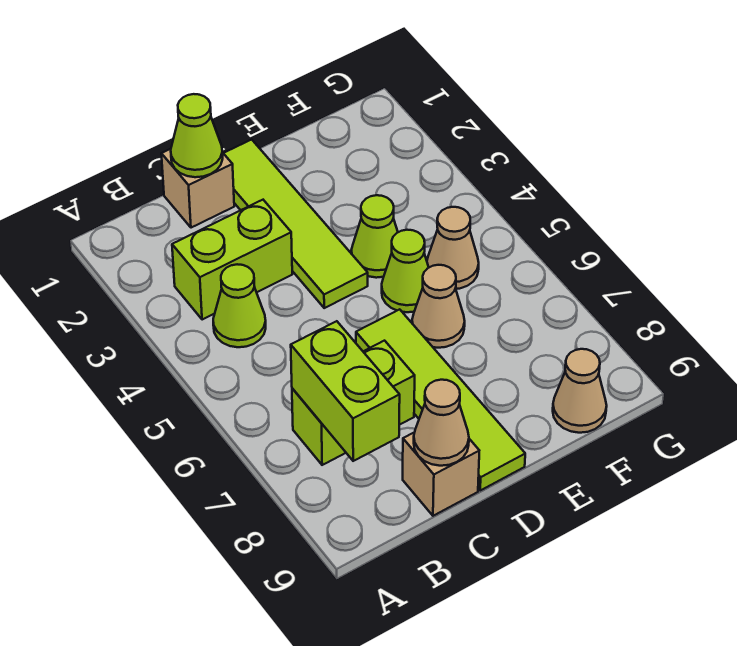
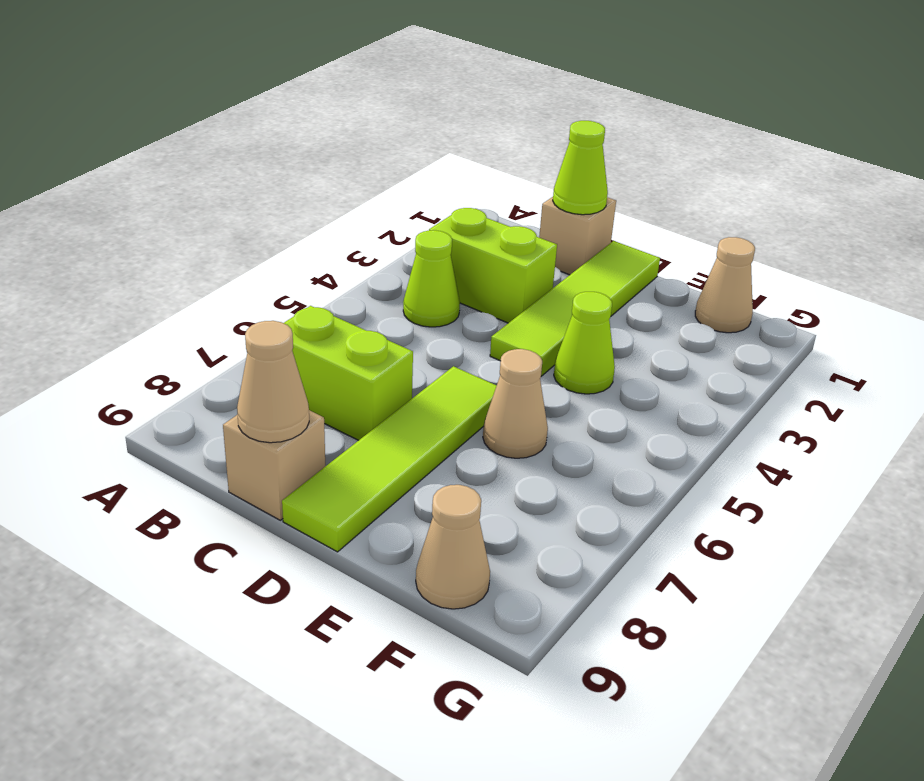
lime 1x2 brick [291,321,400,461] -> none
lime 1x1 cone [382,230,429,312] -> none
tan 1x1 cone [427,207,479,289] -> tan 1x1 cone moved to [695,237,755,333]

